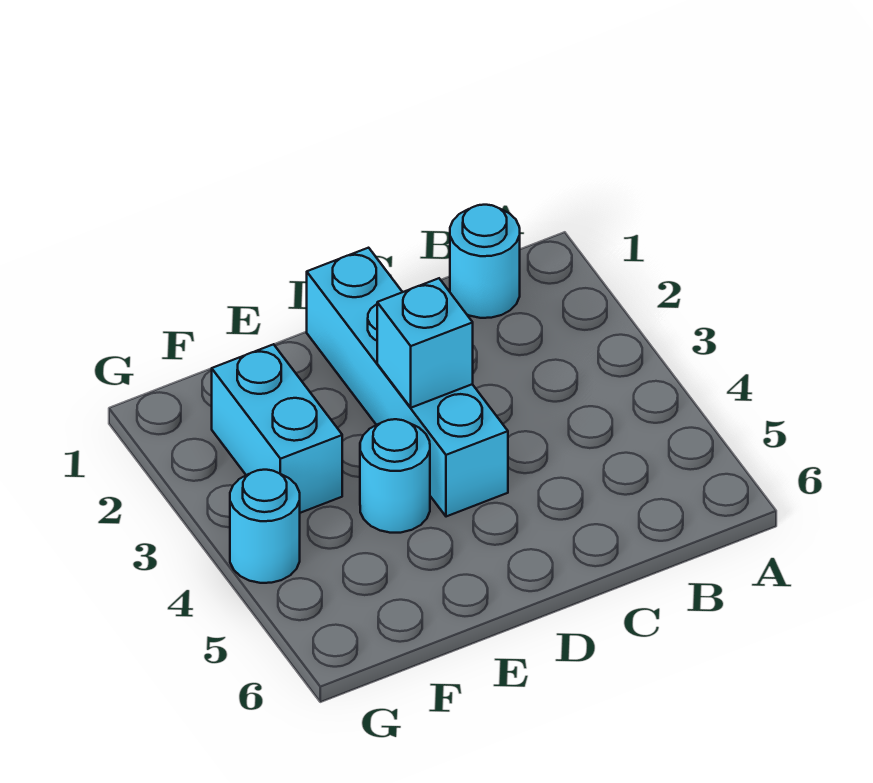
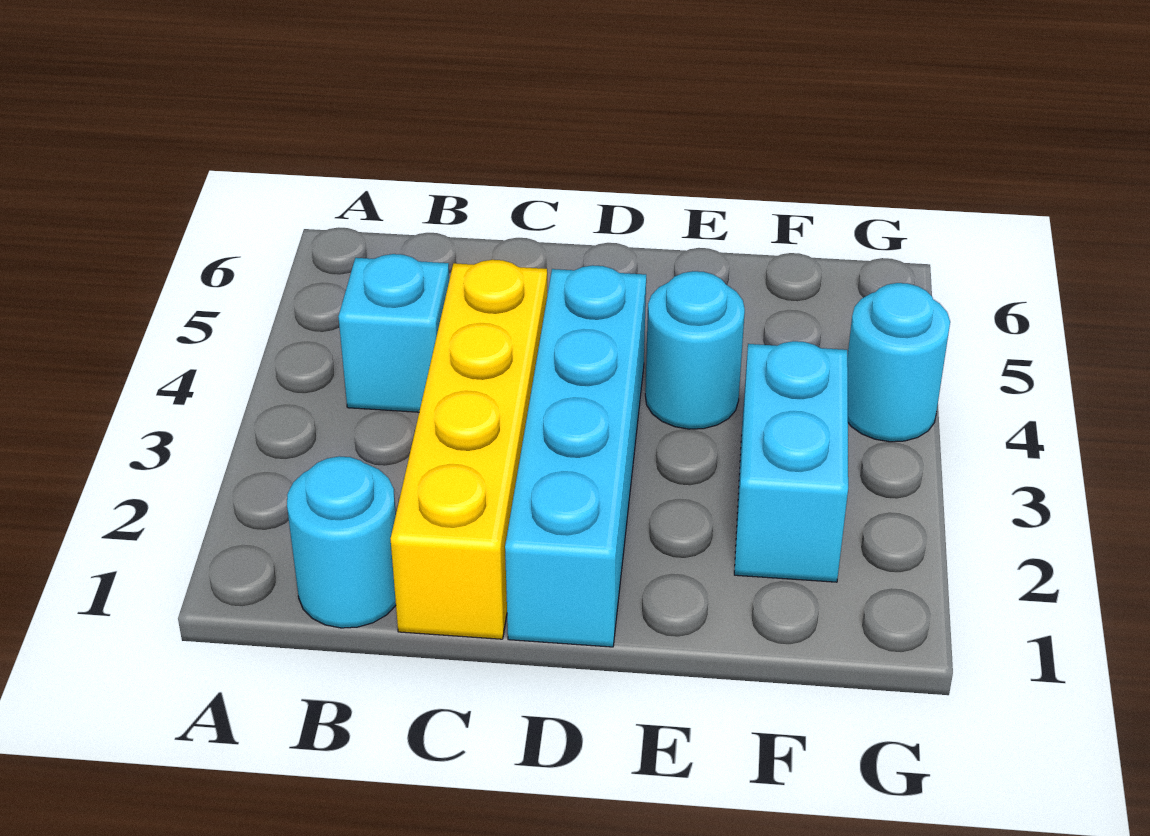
none -> yellow 1x4 brick [391,260,547,639]
cyan 1x1 brick [377,278,473,408] -> cyan 1x1 brick moved to [338,254,449,412]

